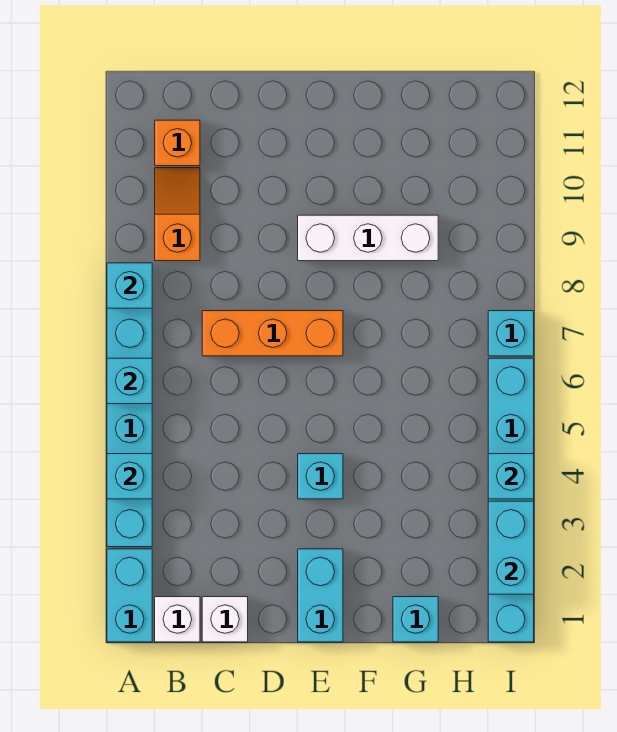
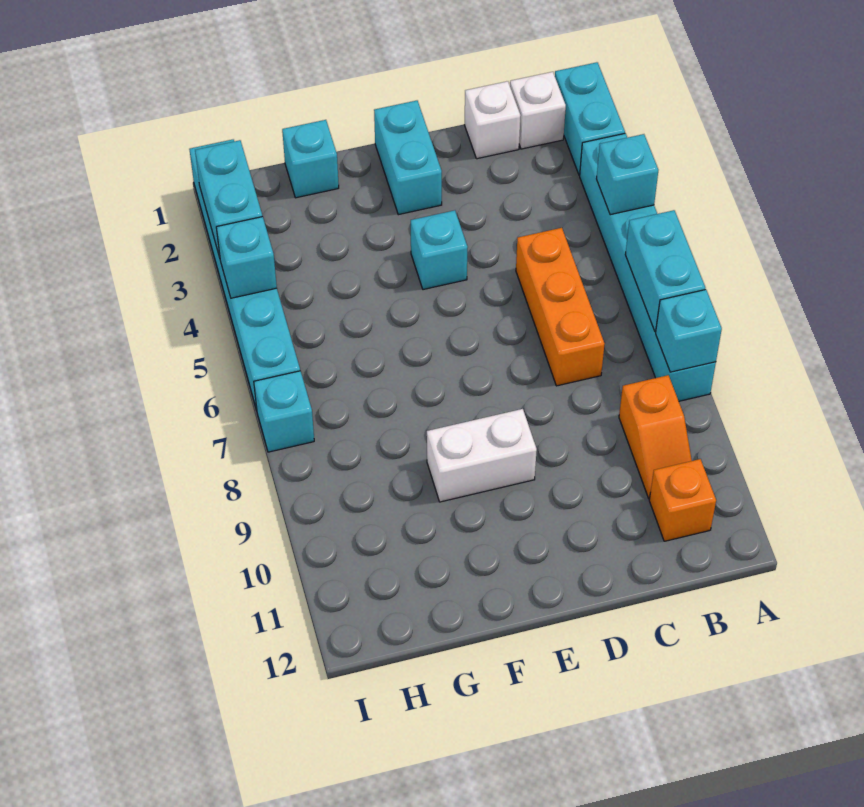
cyan 1x1 brick [107,358,152,404] -> cyan 1x2 brick [625,210,705,332]
orange 1x3 brick [202,311,343,356] -> orange 1x3 brick turned to [516,228,605,386]
white 1x3 brick [298,215,438,261] -> white 1x2 brick [427,409,537,502]

